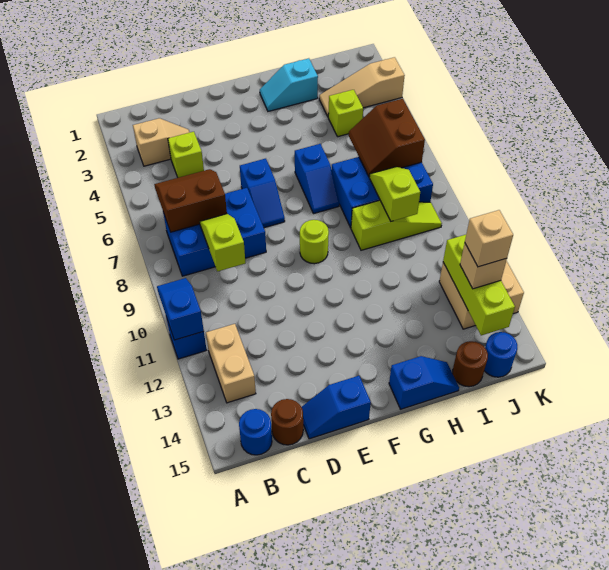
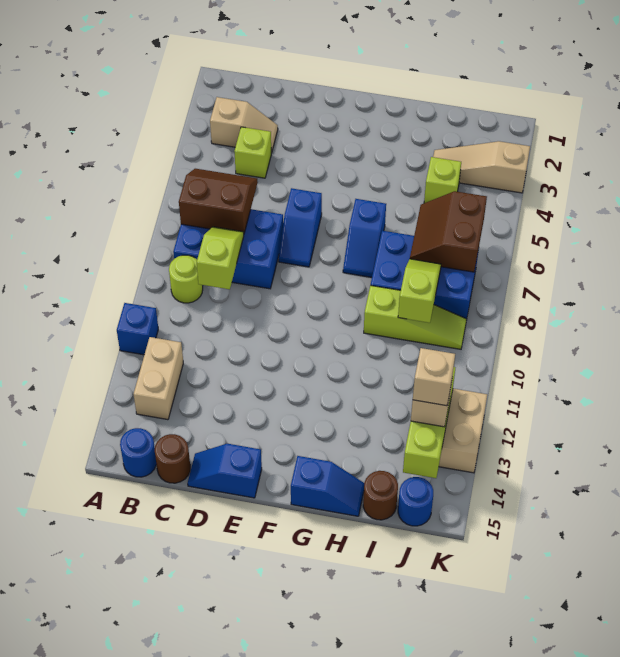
blue 1x2 slope [157,278,204,340] -> none
lime 1x1 round brick [300,220,329,264] -> lime 1x1 round brick moved to [169,255,203,303]
cyan 1x2 slope [260,58,318,111] -> none

